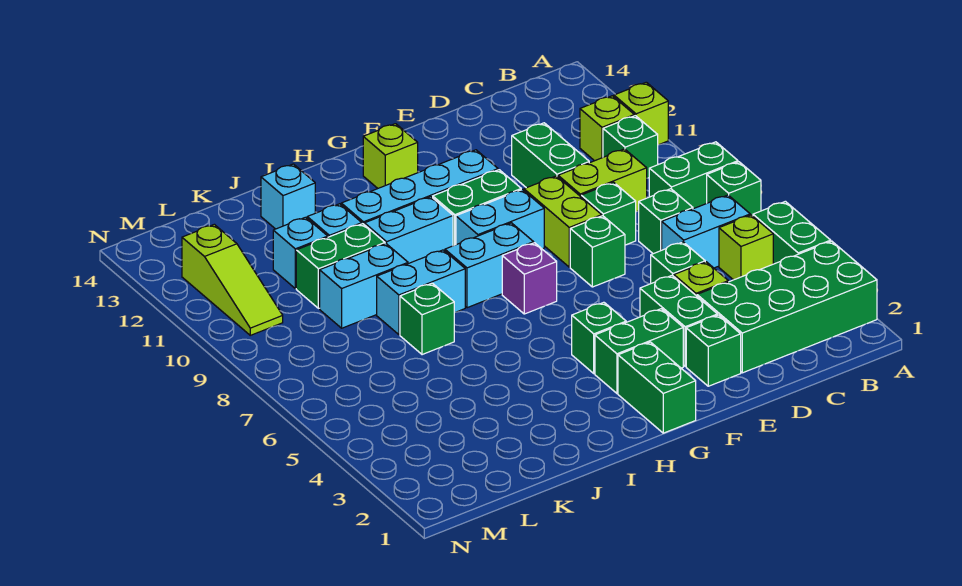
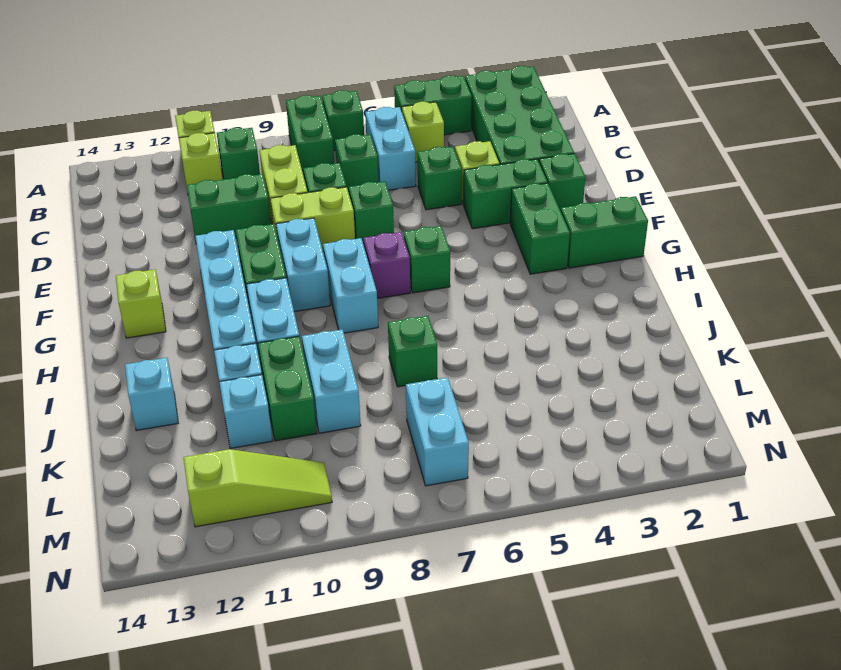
green 1x1 brick [572,302,626,373] -> green 1x1 brick moved to [404,226,450,293]
cyan 1x2 brick [377,250,465,335] -> cyan 1x2 brick moved to [406,377,469,486]

